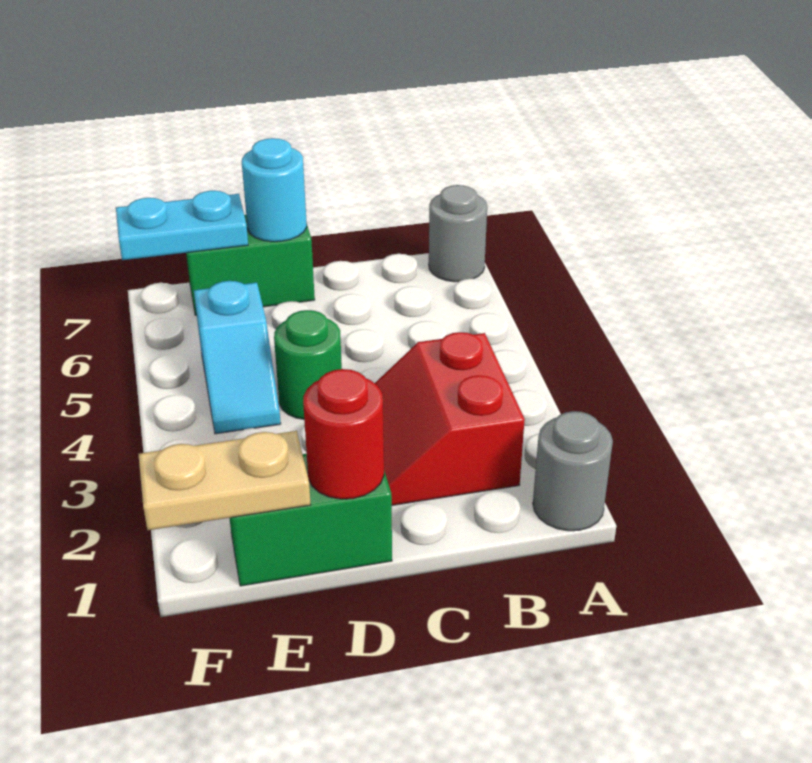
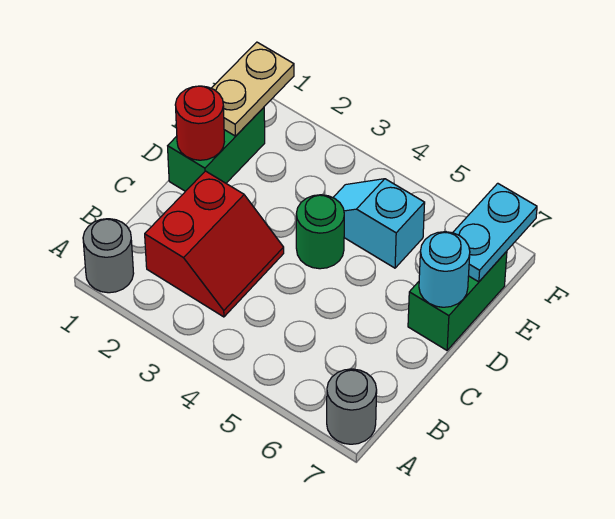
red 2x2 slope [375,332,525,505] -> red 2x2 slope turned to [145,171,284,317]

